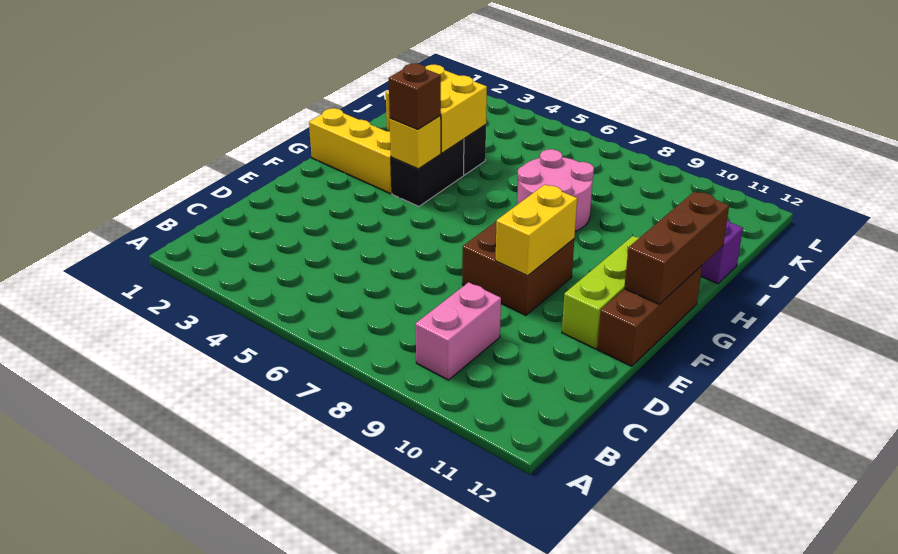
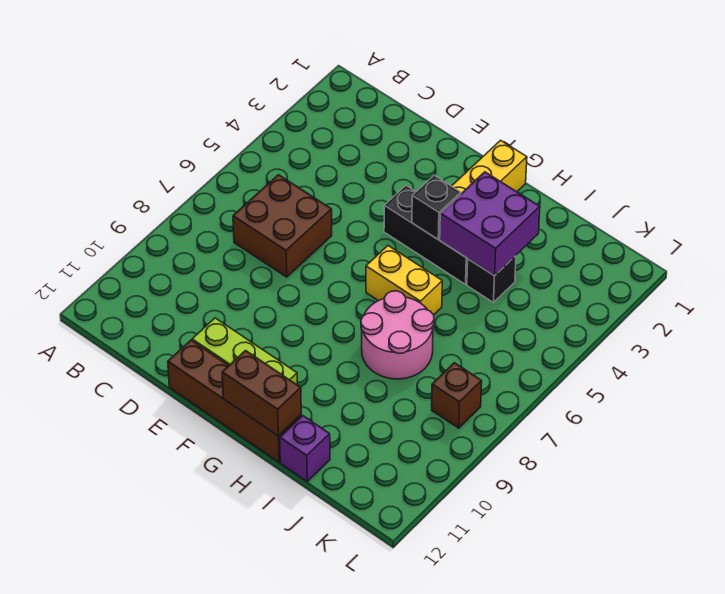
pink 1x2 brick [415,282,501,380] -> none
brown 2x2 brick [462,221,574,315] -> brown 2x2 brick moved to [233,175,332,277]
yellow 1x2 brick [495,185,577,276] -> yellow 1x2 brick moved to [366,246,442,315]
brown 1x3 brick [597,266,702,366] -> brown 1x4 brick [168,340,301,462]
brown 1x3 brick [624,191,729,304] -> brown 1x2 brick [222,351,301,436]
black 1x2 brick [391,139,464,206] -> black 1x3 brick [384,186,468,284]
yellow 1x1 brick [390,115,441,169] -> black 1x1 brick [412,175,461,240]
brown 1x1 brick [388,63,441,129] -> brown 1x1 brick moved to [432,363,482,428]
yellow 2x2 brick [386,65,487,153] -> purple 2x2 brick [440,172,540,276]

